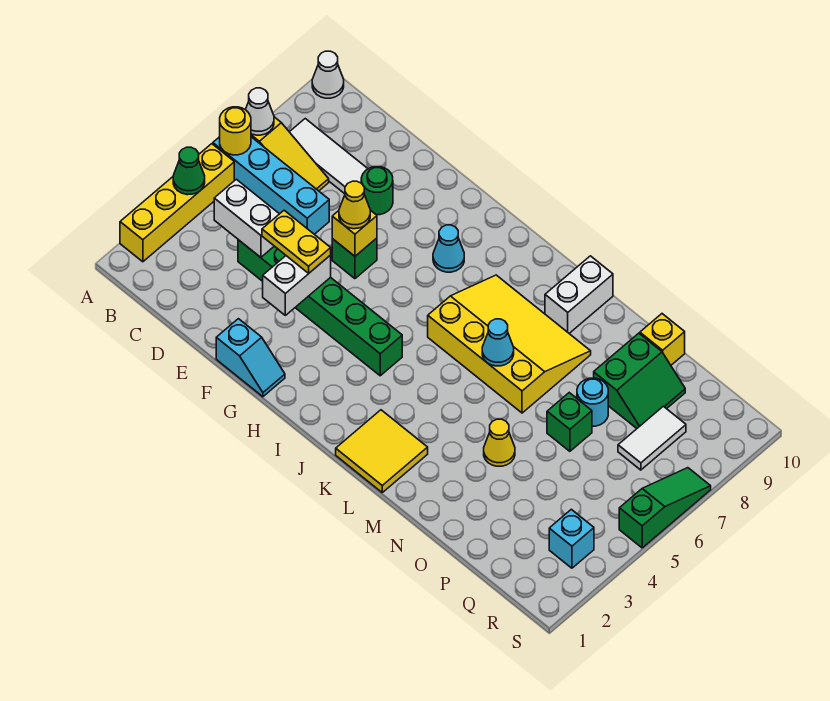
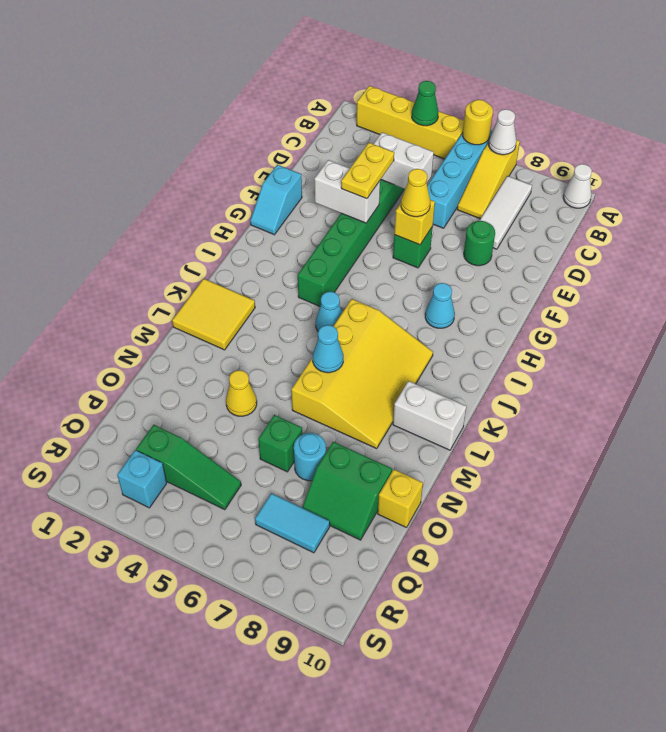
white 1x2 brick [214,179,279,257] -> white 1x2 brick turned to [374,132,434,189]
none -> cyan 1x1 cone [316,292,342,331]
white 1x2 tile [618,406,686,470] -> cyan 1x2 tile [255,493,330,553]
green 1x3 slope [619,468,711,548] -> green 1x3 slope moved to [136,425,241,510]

